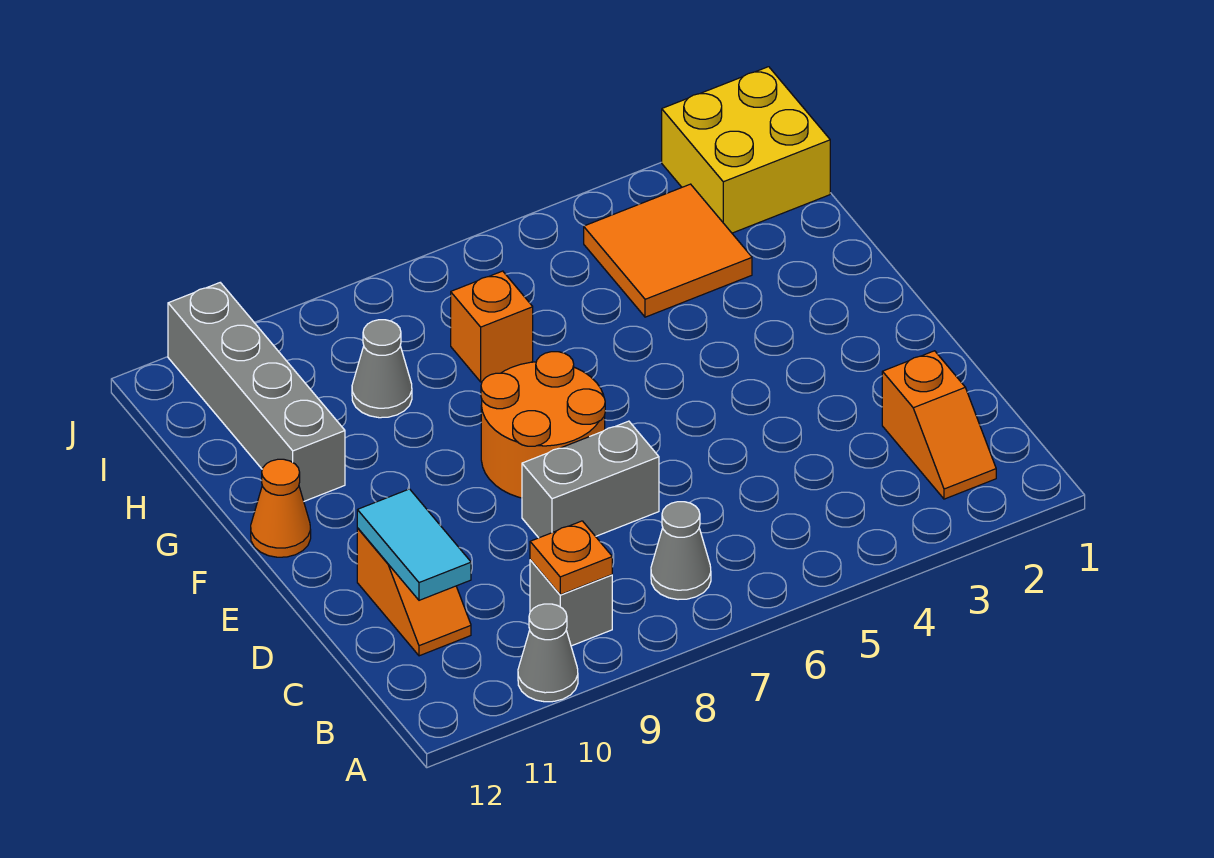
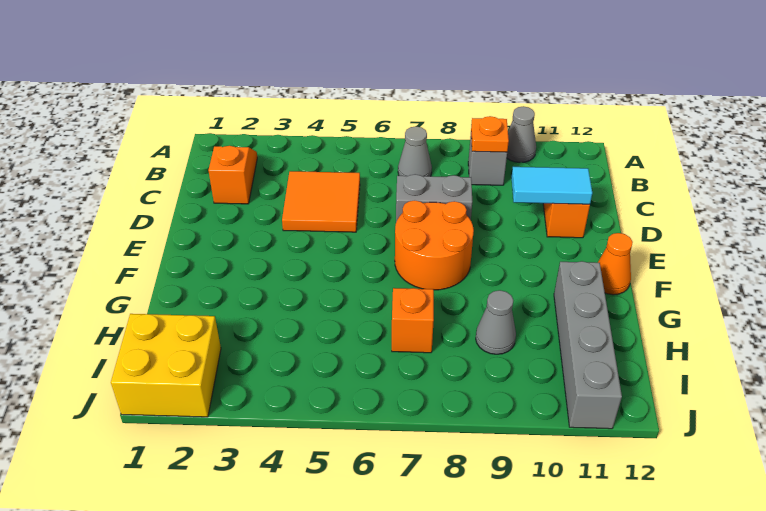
cyan 1x2 tile [357,489,471,600] -> cyan 1x2 tile turned to [511,167,592,204]
orange 2x2 tile [584,184,752,317] -> orange 2x2 tile moved to [282,171,360,232]

